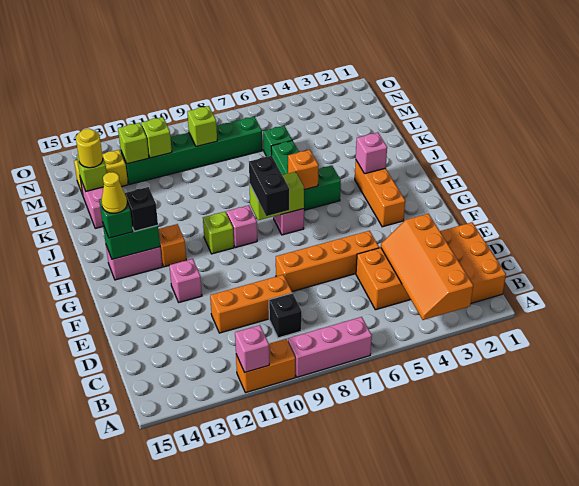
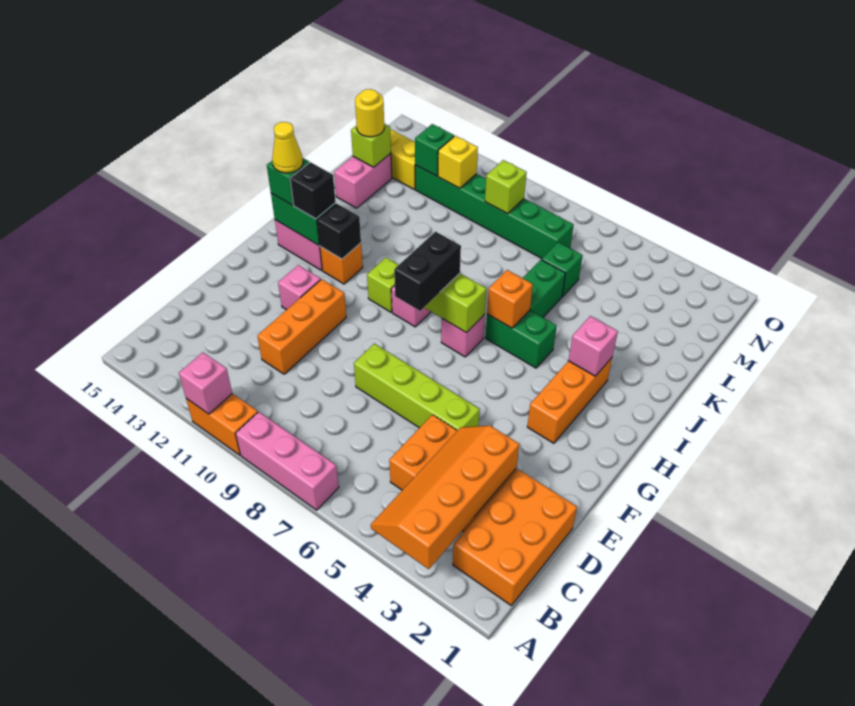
black 1x1 brick [269,293,302,338] -> black 1x1 brick moved to [317,204,361,259]
orange 1x3 brick [210,275,292,333] -> orange 1x3 brick turned to [257,279,346,374]
orange 1x4 brick [275,231,379,291] -> lime 1x4 brick [354,344,480,431]
lime 1x1 brick [141,117,172,158] -> yellow 1x1 brick [438,136,478,188]
lime 1x1 brick [118,123,149,164] -> green 1x1 brick [415,124,454,176]

